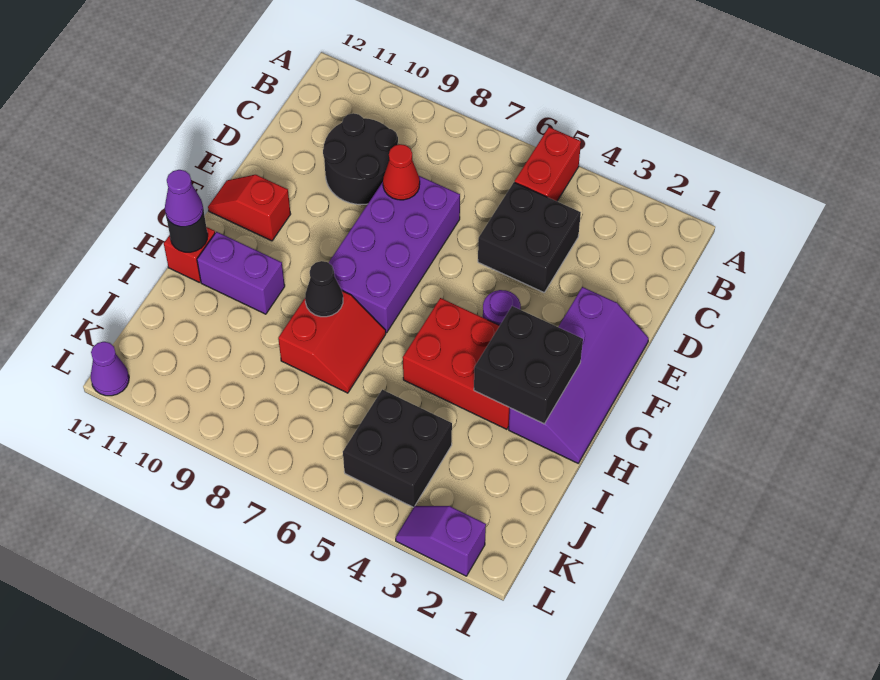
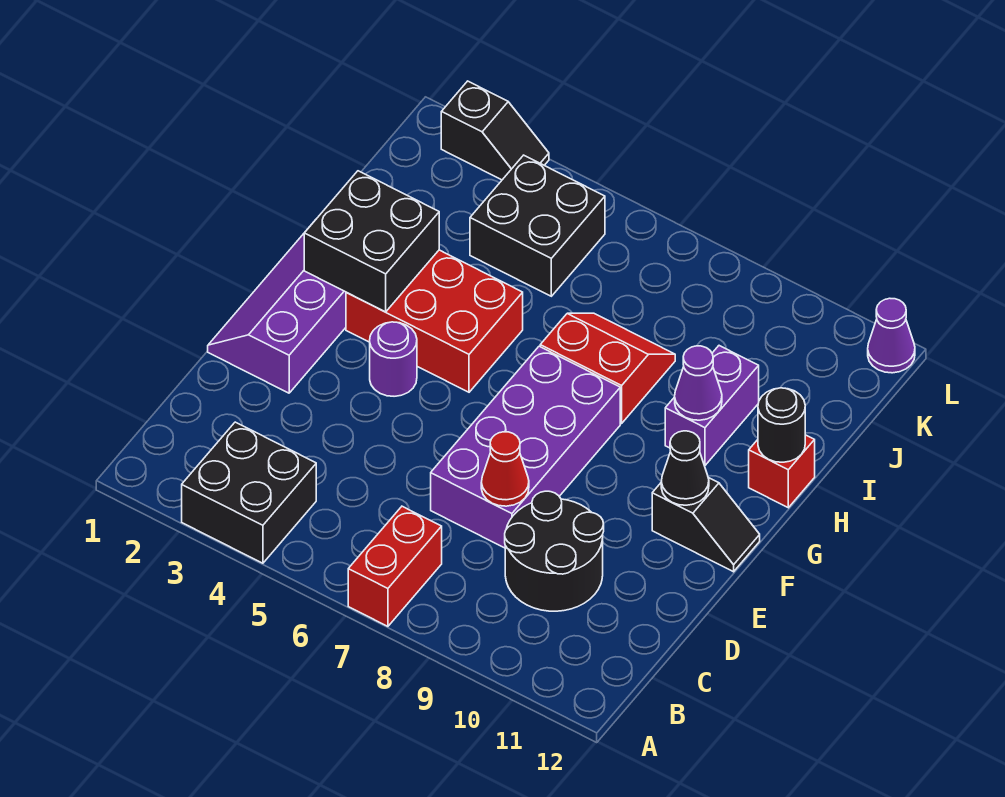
red 1x2 brick [515,127,581,201] -> red 1x2 brick moved to [348,506,442,626]
black 2x2 brick [478,182,581,292] -> black 2x2 brick moved to [182,422,316,563]
red 1x2 slope [208,175,291,241] -> black 1x2 slope [652,478,760,572]
red 2x2 slope [278,291,386,393] -> red 2x2 slope turned to [540,313,675,423]
black 1x1 cone [305,261,343,317] -> black 1x1 cone moved to [661,431,709,505]
purple 1x2 brick [197,232,285,314] -> purple 1x2 brick turned to [665,346,759,466]
purple 1x1 cone [165,170,203,227] -> purple 1x1 cone moved to [675,346,722,420]
purple 1x2 slope [396,506,486,576] -> black 1x2 slope [441,81,549,180]

